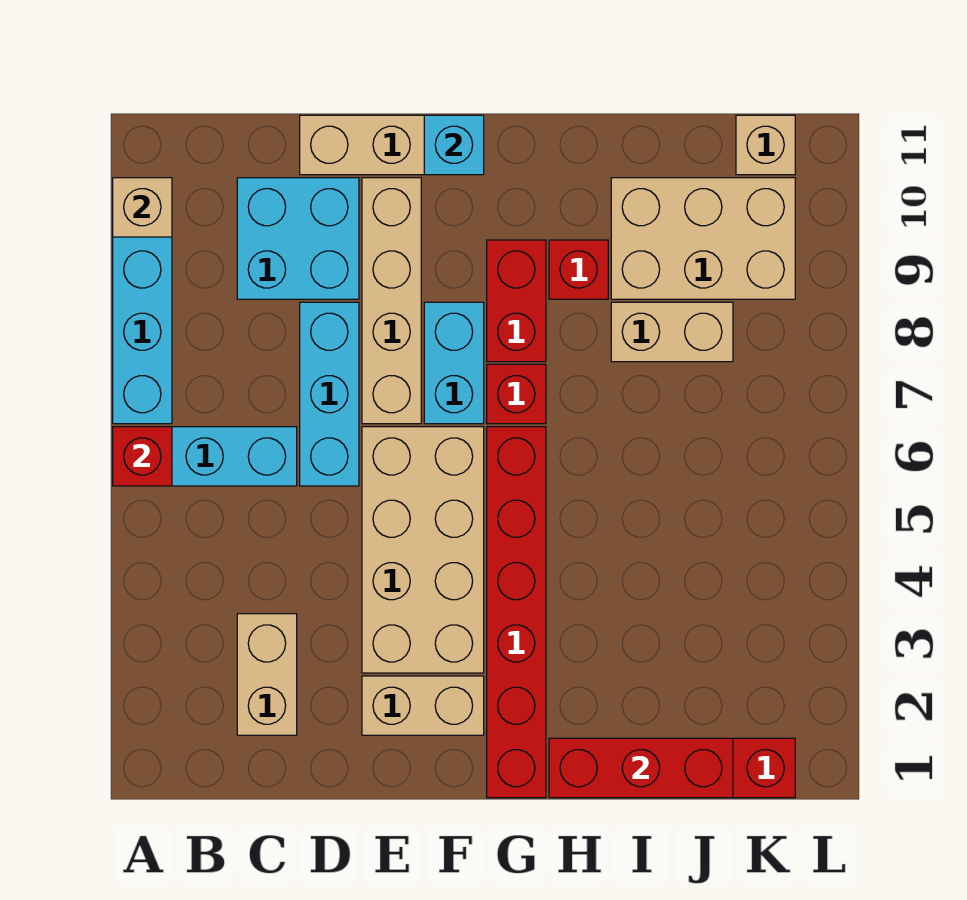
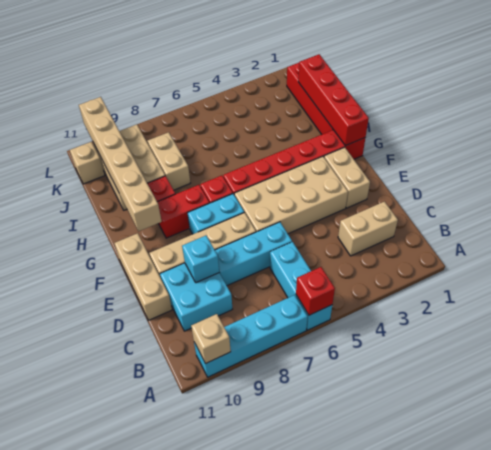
cyan 1x1 brick [424,115,484,175] -> cyan 1x1 brick moved to [182,236,219,283]
none -> tan 1x6 brick [79,97,162,231]
red 1x3 brick [549,738,733,798] -> red 1x4 brick [298,54,369,146]

